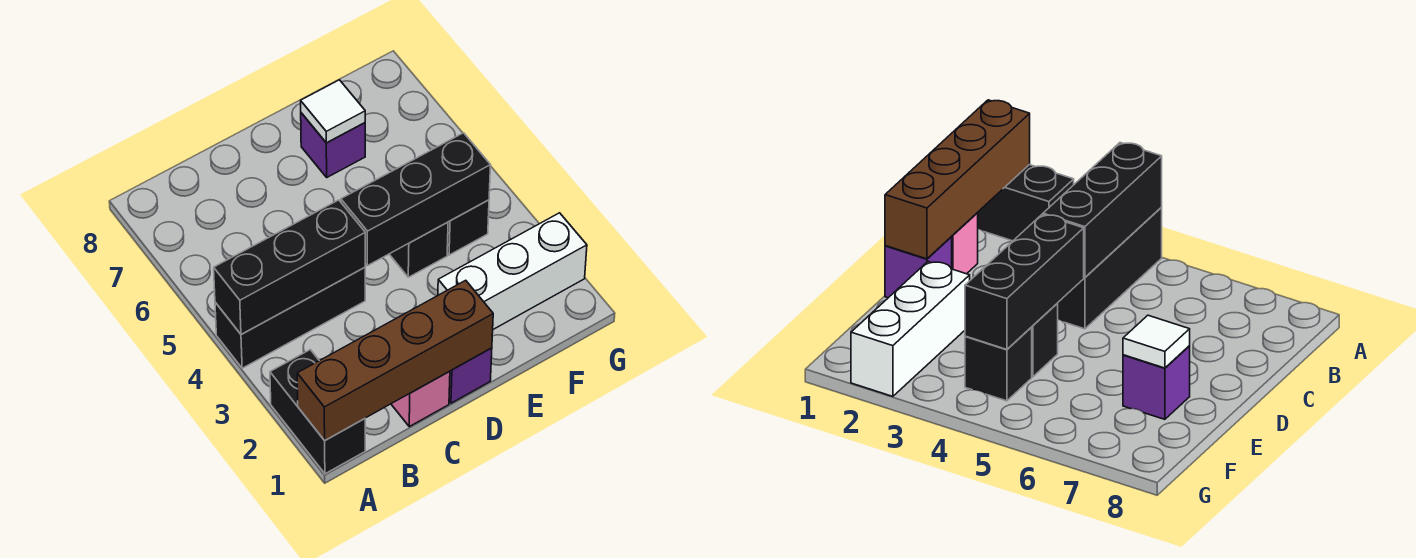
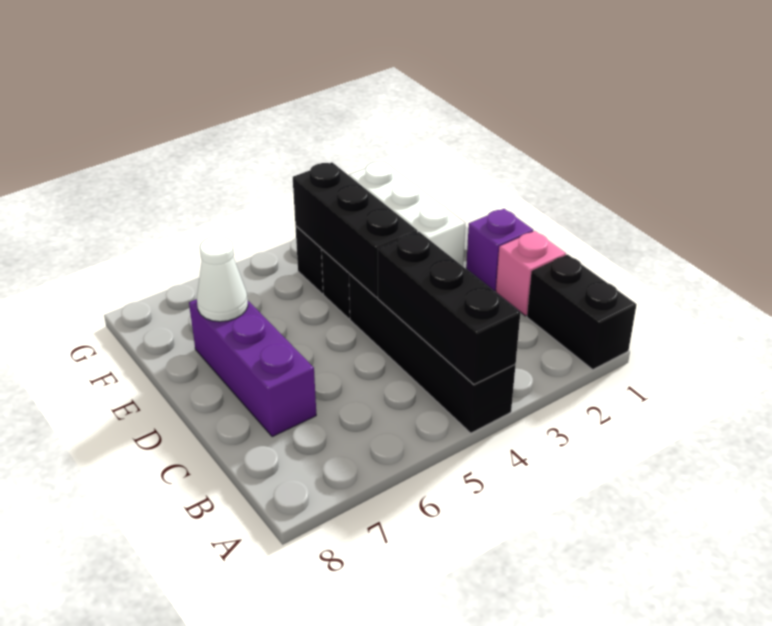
black 1x2 brick [270,350,365,474] -> black 1x2 brick turned to [527,254,637,369]
brown 1x4 brick [297,280,493,440] -> none
black 1x3 brick [215,268,365,368] -> black 1x4 brick [349,274,515,433]
purple 1x1 brick [301,113,365,177] -> purple 1x3 brick [189,299,316,437]
white 1x1 tile [301,80,365,143] -> white 1x1 cone [197,236,248,322]

